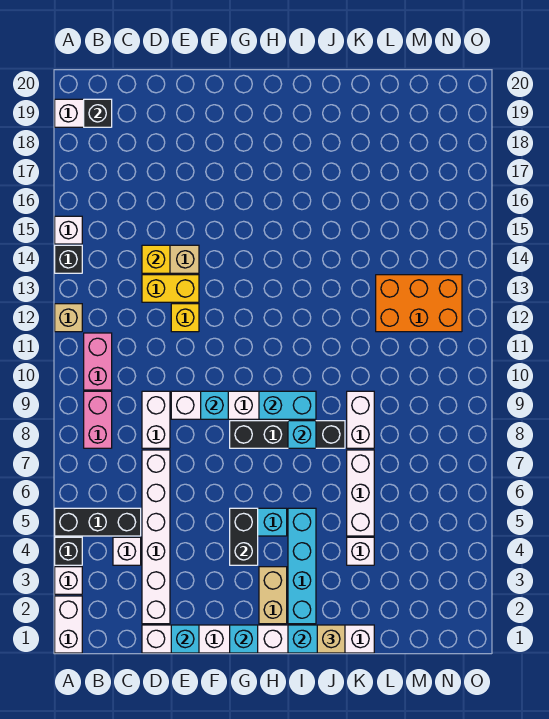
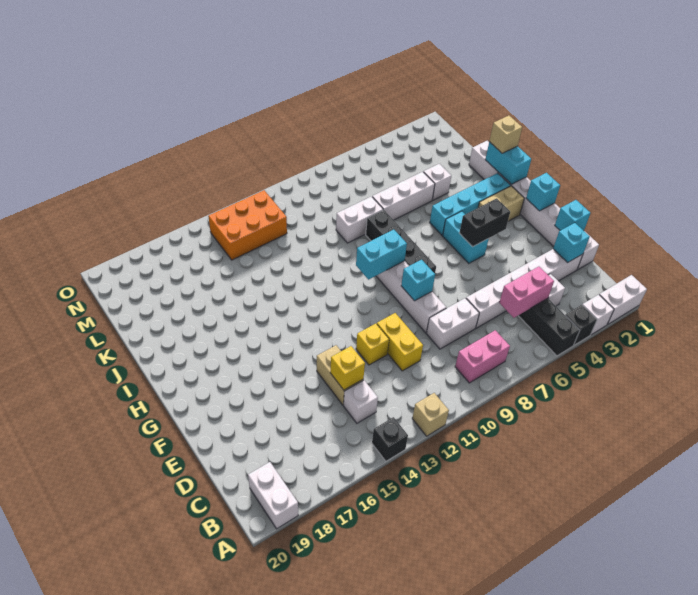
white 1x1 brick [55,216,82,244] -> white 1x1 brick moved to [344,380,378,423]
pink 1x2 brick [84,333,112,390] -> pink 1x2 brick moved to [499,267,554,318]
black 1x1 brick [84,99,112,127] -> none
yellow 1x2 brick [142,275,199,302] -> yellow 1x2 brick moved to [377,313,423,371]
cyan 1x2 brick [259,391,316,419] -> cyan 1x2 brick turned to [356,230,407,280]
cyan 1x1 brick [288,421,316,448] -> cyan 1x1 brick moved to [553,223,590,263]
orange 2x3 brick [376,275,462,332] -> orange 2x3 brick turned to [208,190,287,260]

